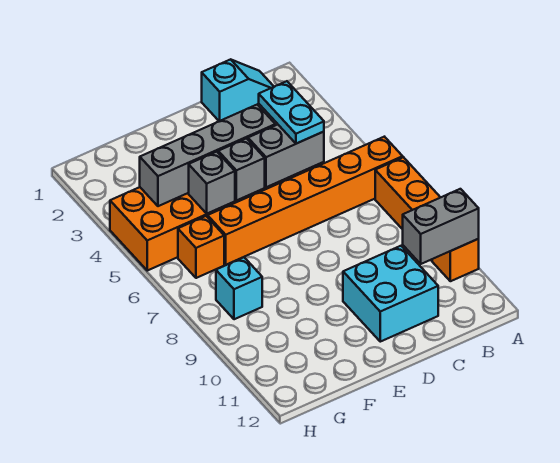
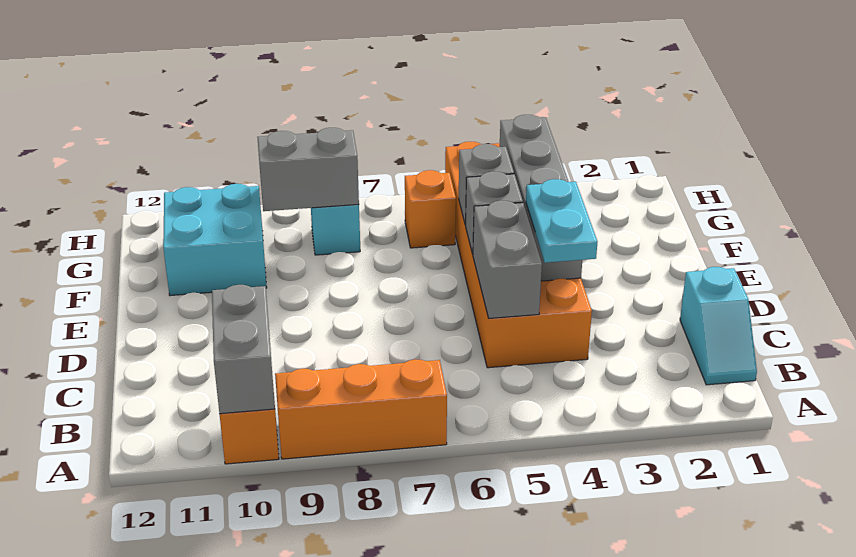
orange 1x6 brick [208,137,403,265] -> none
cyan 1x2 plate [259,81,324,144] -> cyan 1x2 plate turned to [526,179,597,263]
cyan 2x2 brick [343,246,438,342] -> cyan 2x2 brick moved to [163,184,267,296]
none -> grey 1x2 brick [257,128,359,211]

